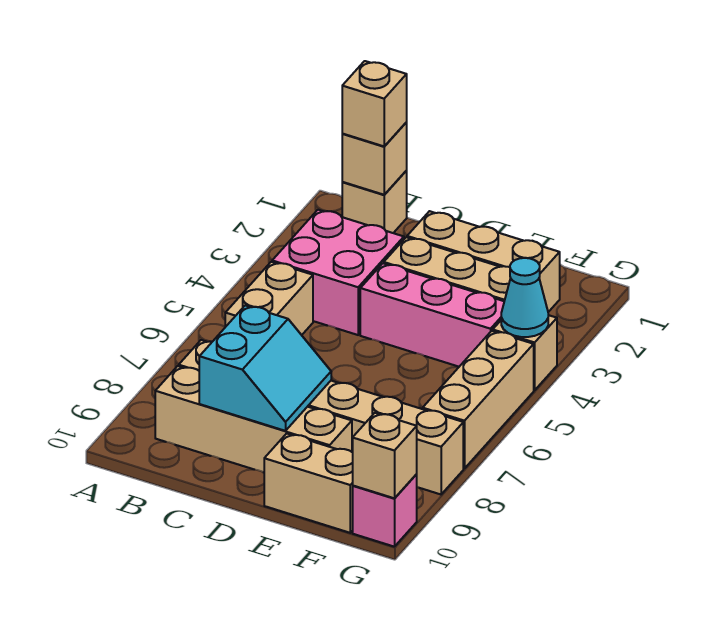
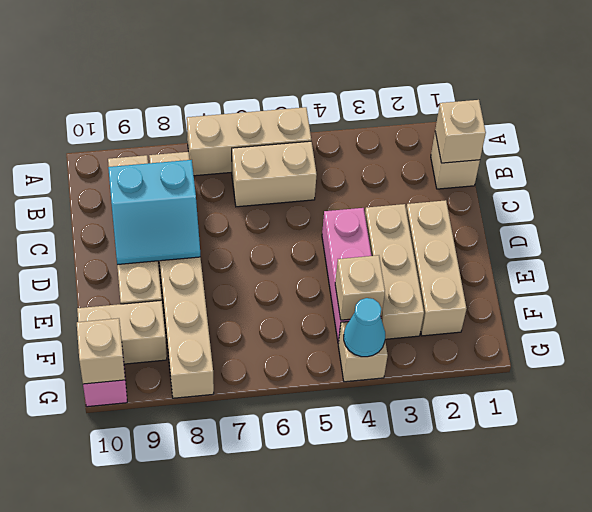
tan 1x1 brick [342,61,407,146] -> tan 1x1 brick moved to [335,255,385,320]
pink 2x2 brick [272,210,404,335] -> none
tan 1x2 brick [264,433,353,533] -> tan 1x2 brick turned to [77,300,167,364]
tan 1x3 brick [423,331,534,468] -> tan 1x3 brick moved to [187,107,311,176]

